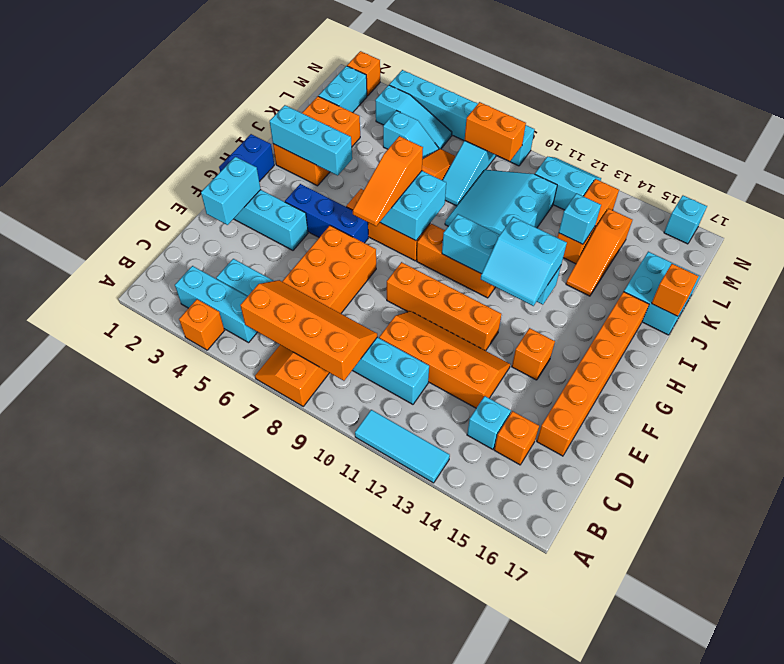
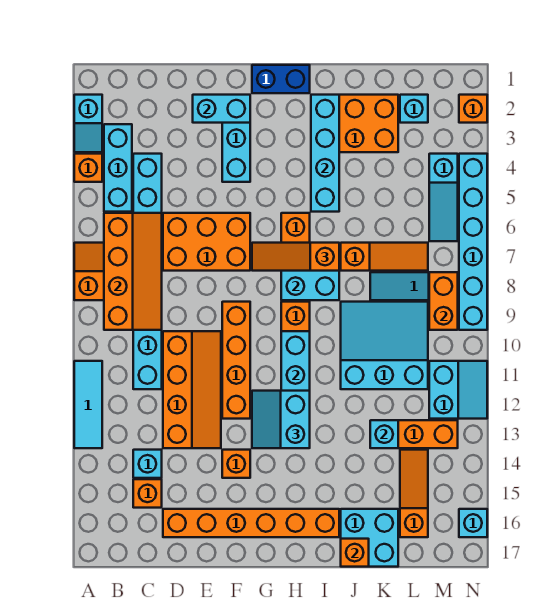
blue 1x3 brick [285,184,368,243] -> none
cyan 1x3 brick [270,105,352,176] -> cyan 1x4 brick [311,95,339,212]
orange 1x3 slope [566,209,632,296] -> orange 1x3 slope turned to [400,450,428,537]
cyan 1x2 brick [319,66,367,112] -> cyan 1x1 brick [400,95,428,123]
cyan 1x2 slope [383,111,439,159] -> cyan 1x2 slope moved to [74,95,102,152]

